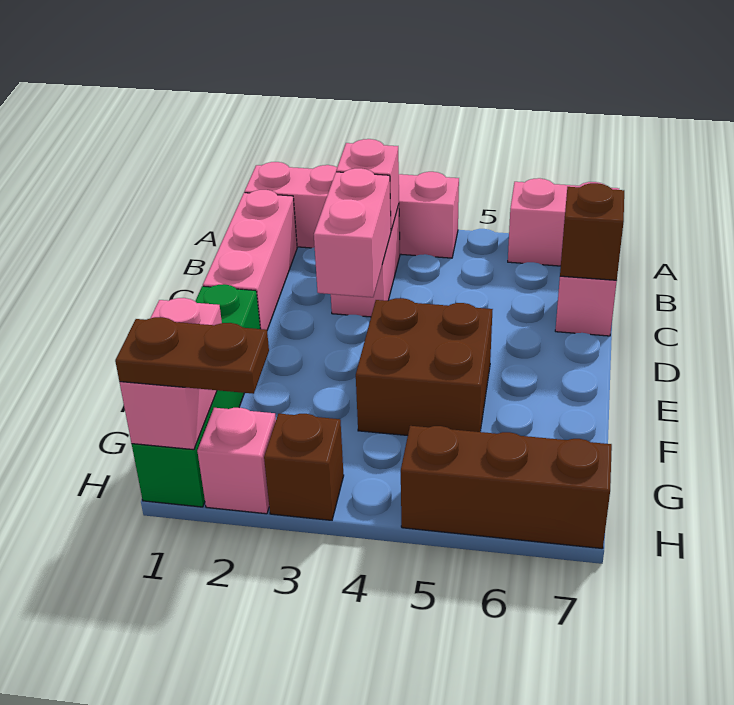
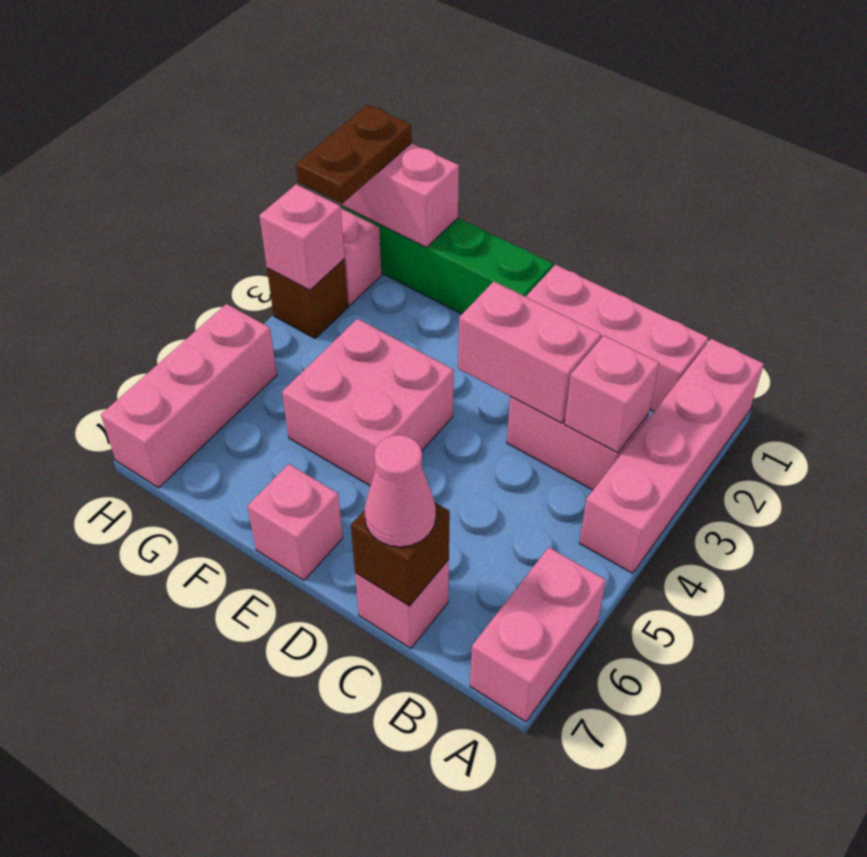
none -> pink 1x1 cone [364,435,436,547]
brown 2x2 brick [356,298,493,435] -> pink 2x2 brick [282,319,454,486]
none -> pink 1x1 brick [247,464,343,580]
none -> pink 1x1 brick [259,184,345,290]
brown 1x3 brick [401,426,612,549] -> pink 1x3 brick [101,304,277,488]

